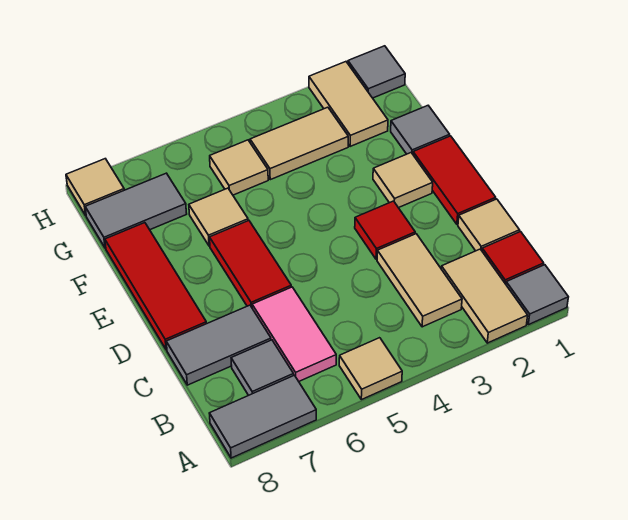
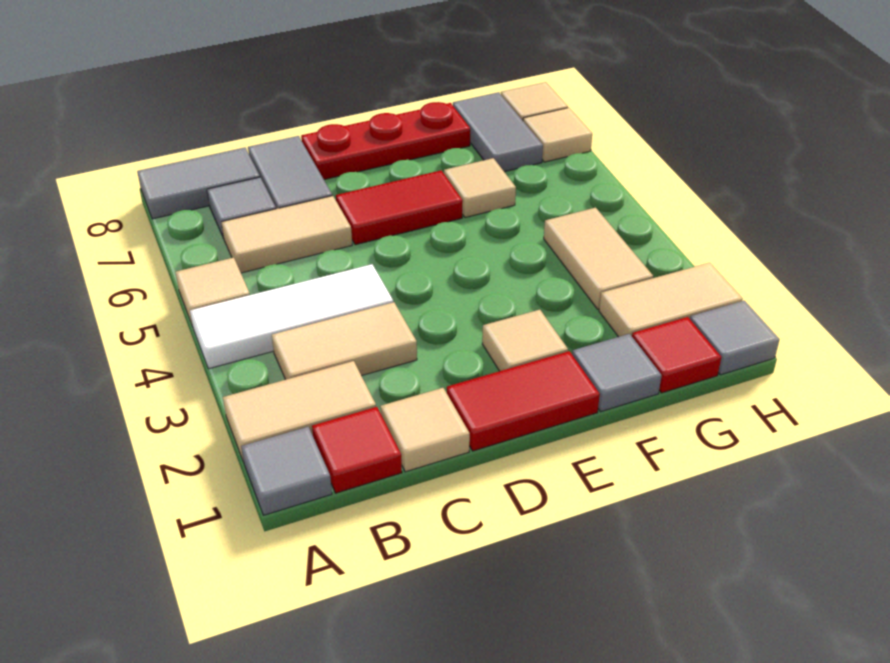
none -> white 1x3 tile [190,264,393,369]
grey 1x2 tile [209,375,316,458] -> grey 1x2 tile turned to [137,148,260,219]
pink 1x2 tile [252,287,336,381] -> tan 1x2 tile [221,196,352,273]
red 1x1 tile [355,201,415,259] -> red 1x1 tile moved to [632,317,722,393]
red 1x3 tile [105,223,206,350] -> red 1x3 plate [301,102,470,179]
tan 1x1 tile [210,140,268,195] -> tan 1x1 tile moved to [523,108,592,162]

